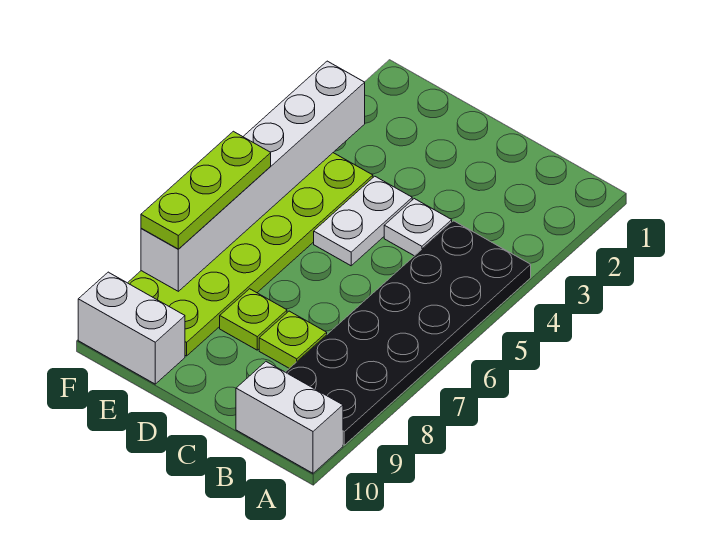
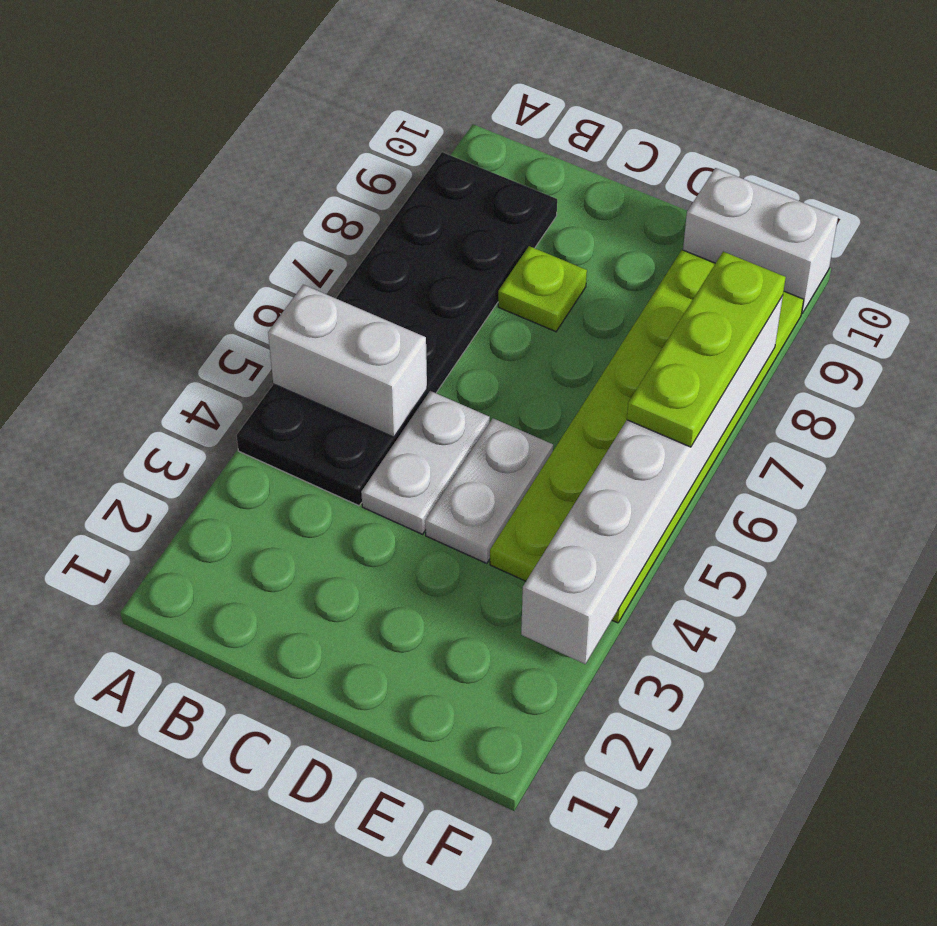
white 1x2 brick [236,362,343,473] -> white 1x2 brick moved to [268,285,427,437]
white 1x1 plate [384,199,452,256] -> white 1x2 plate [361,391,490,534]
lime 1x1 plate [220,289,287,350] -> none

